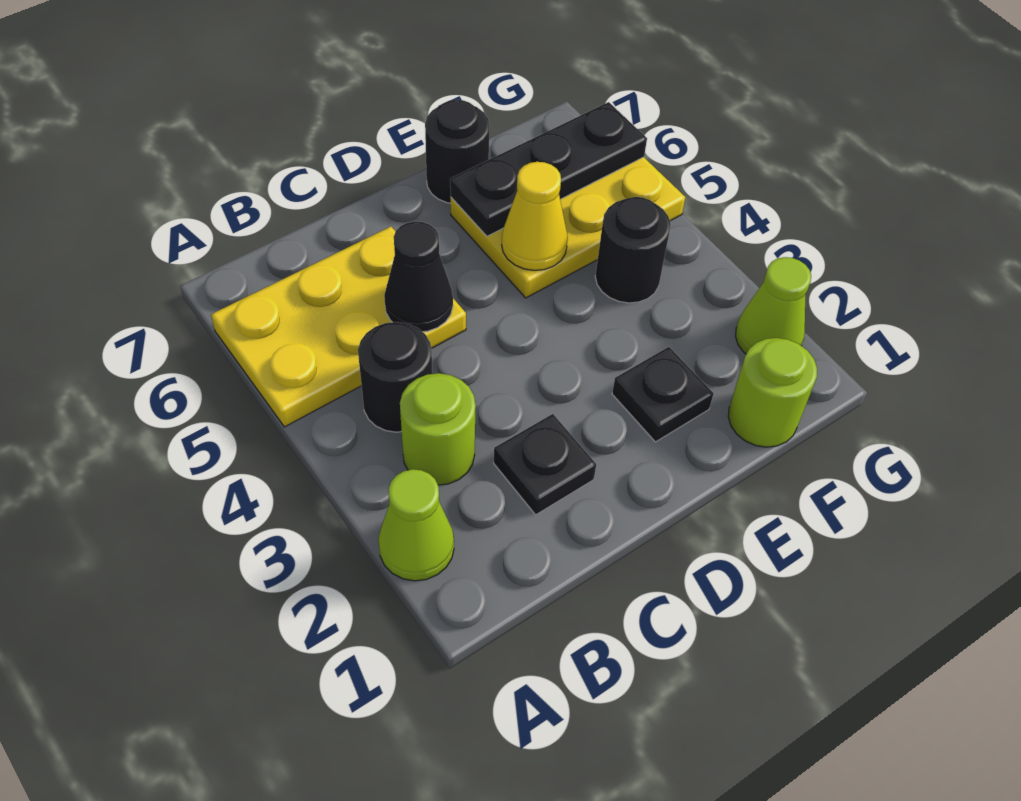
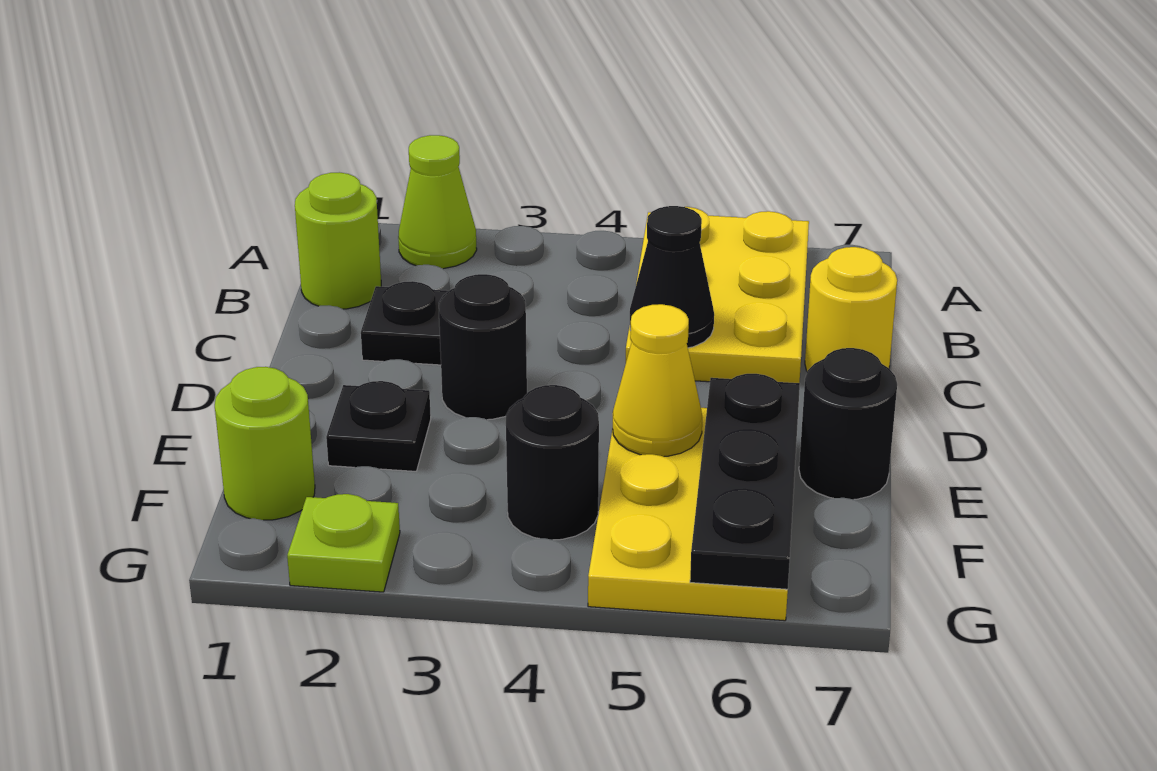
lime 1x1 round brick [400,373,476,485] -> lime 1x1 round brick moved to [295,172,381,309]
black 1x1 round brick [358,322,432,432] -> black 1x1 round brick moved to [439,274,527,420]
none -> yellow 1x1 round brick [805,247,897,371]
lime 1x1 cone [736,257,811,354] -> lime 1x1 plate [287,494,400,592]

